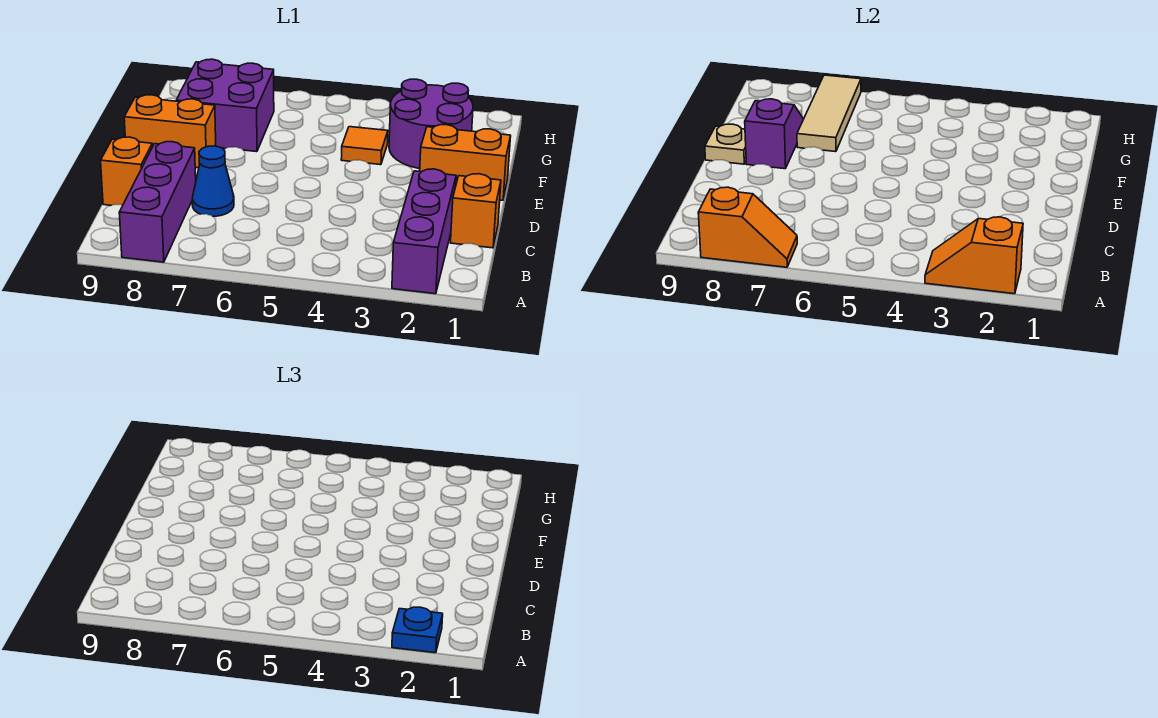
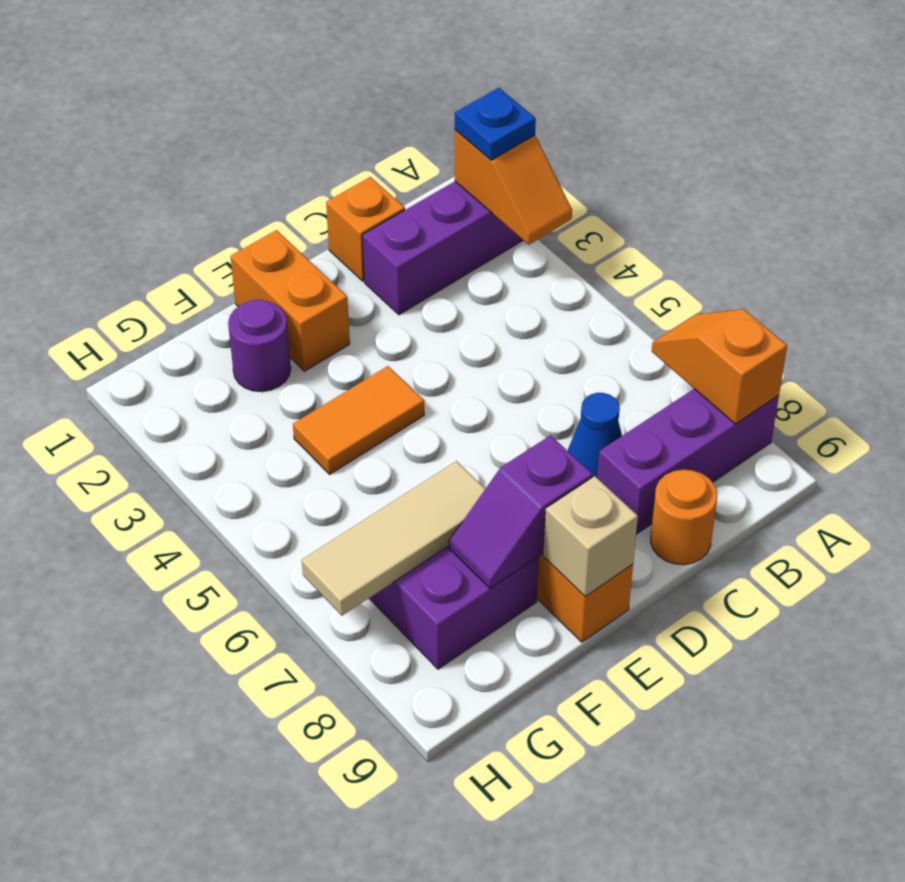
orange 1x1 brick [101,137,152,205] -> orange 1x1 round brick [650,470,717,565]
tan 1x1 plate [705,124,746,164] -> tan 1x1 brick [543,476,638,597]
purple 2x2 round brick [389,79,473,168] -> purple 1x1 round brick [228,300,291,392]
orange 1x1 tile [341,127,388,165] -> orange 1x2 tile [293,366,424,474]

